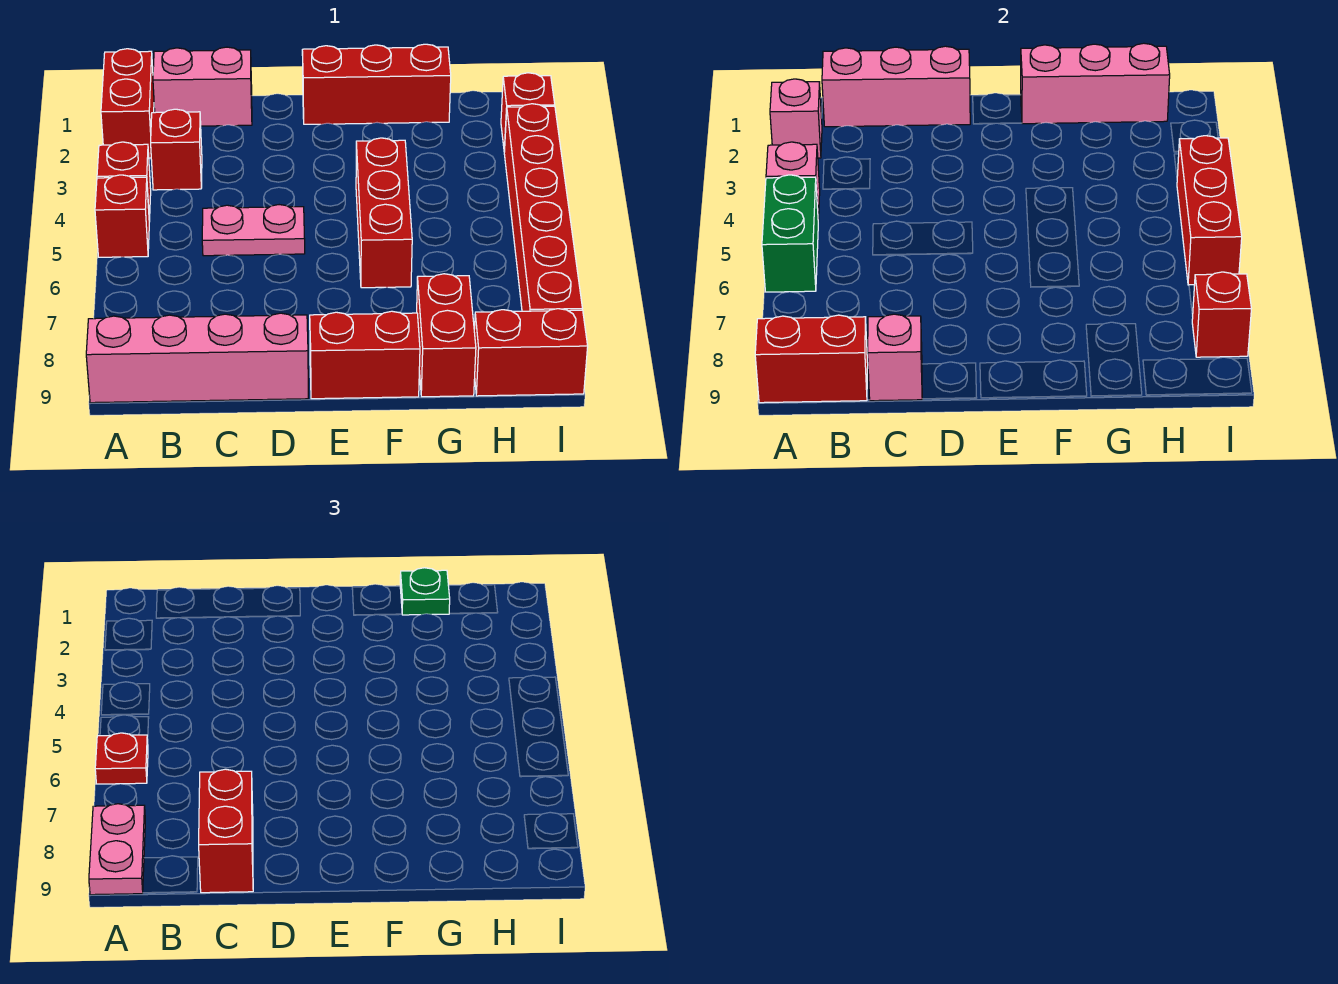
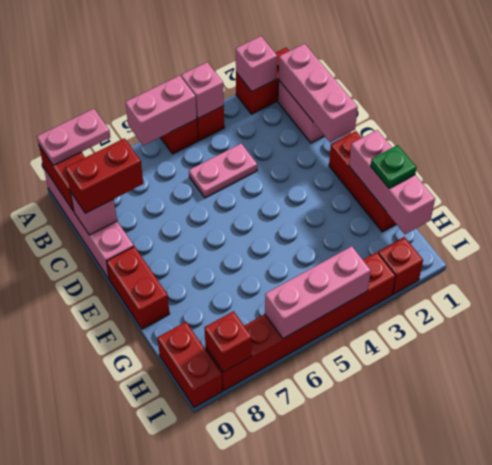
green 1x2 brick [762,175,818,292] -> pink 1x2 brick [125,76,197,146]
red 1x1 plate [95,733,148,784] -> none
red 1x1 brick [151,109,202,190] -> none
pink 1x2 plate [202,205,305,256] -> pink 1x2 plate turned to [189,144,257,198]
red 1x3 brick [356,138,412,288] -> none
red 1x2 brick [417,274,476,397] -> none
red 1x3 brick [1177,136,1242,285] -> pink 1x3 brick [265,246,371,338]

